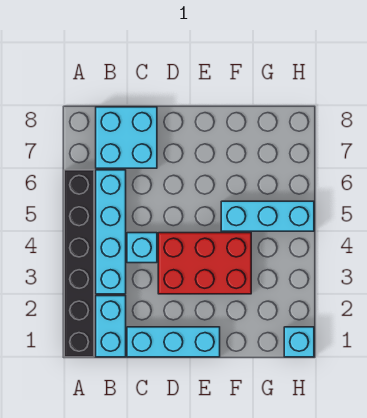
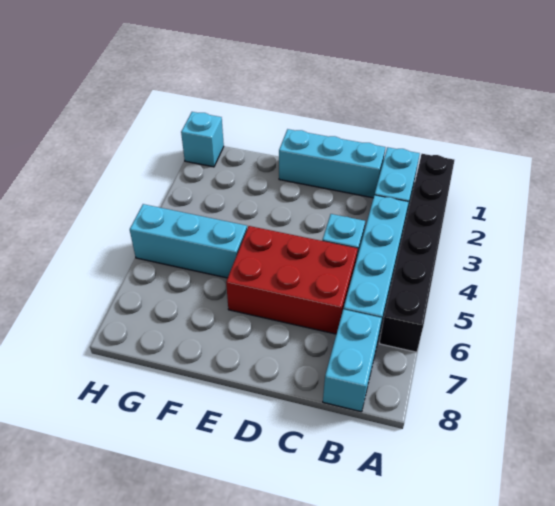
cyan 2x2 brick [96,107,157,168] -> cyan 1x2 brick [323,309,382,412]
red 2x3 brick [158,233,251,294] -> red 2x3 brick moved to [226,226,358,334]

